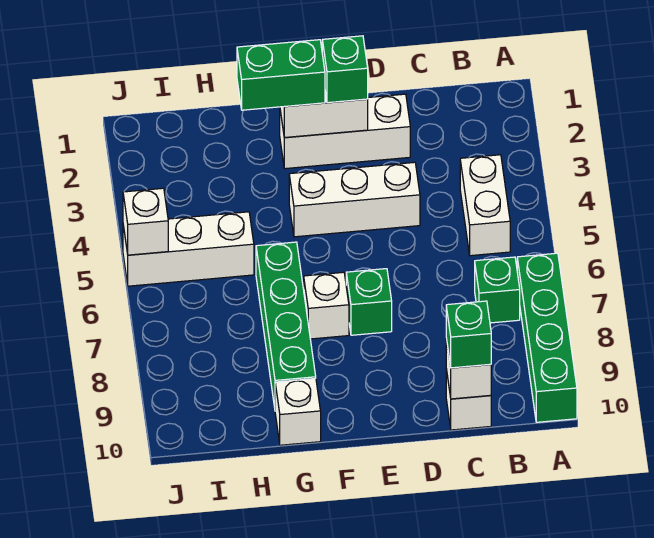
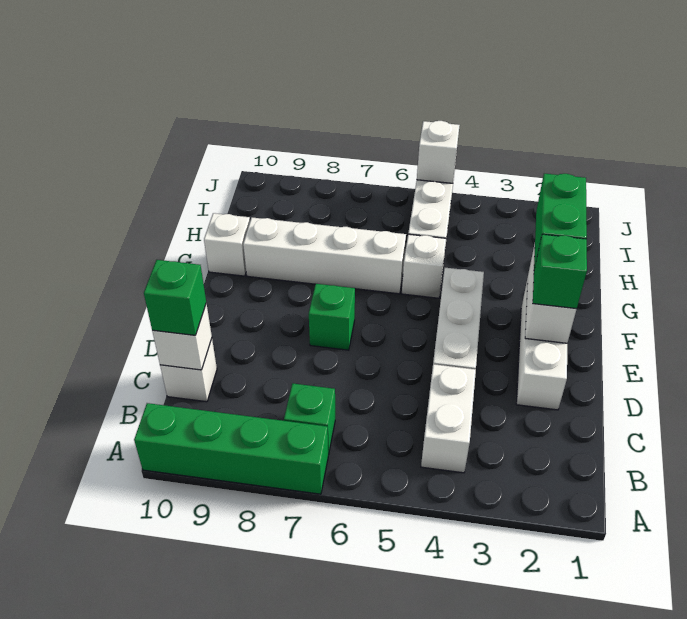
white 1x2 brick [460,155,510,256] -> white 1x2 brick turned to [421,364,476,473]
white 1x1 brick [304,272,349,339] -> white 1x1 brick moved to [402,234,446,298]
green 1x4 brick [256,242,316,407] -> white 1x4 brick [243,217,406,294]

